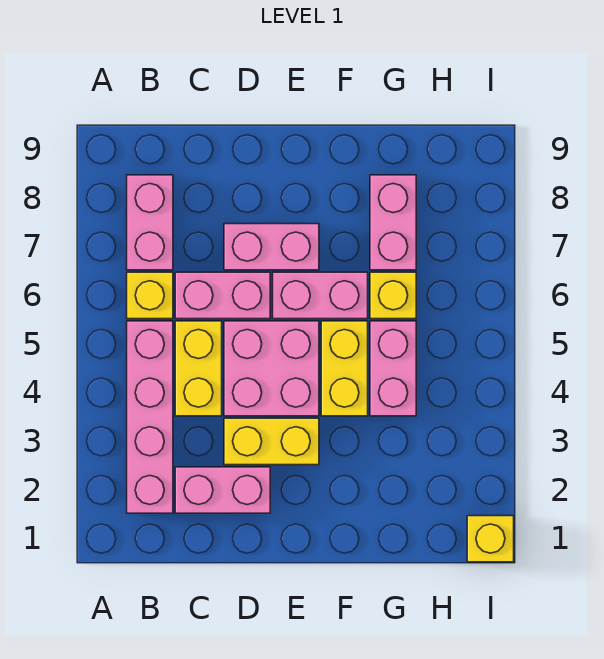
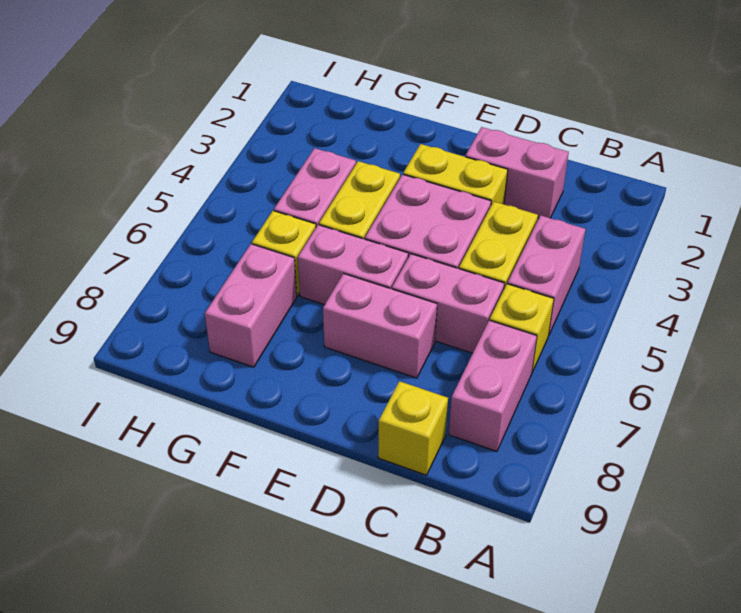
pink 1x4 brick [127,321,173,513] -> pink 1x2 brick [508,215,585,336]
yellow 1x1 brick [467,516,514,562] -> yellow 1x1 brick moved to [378,381,448,475]

